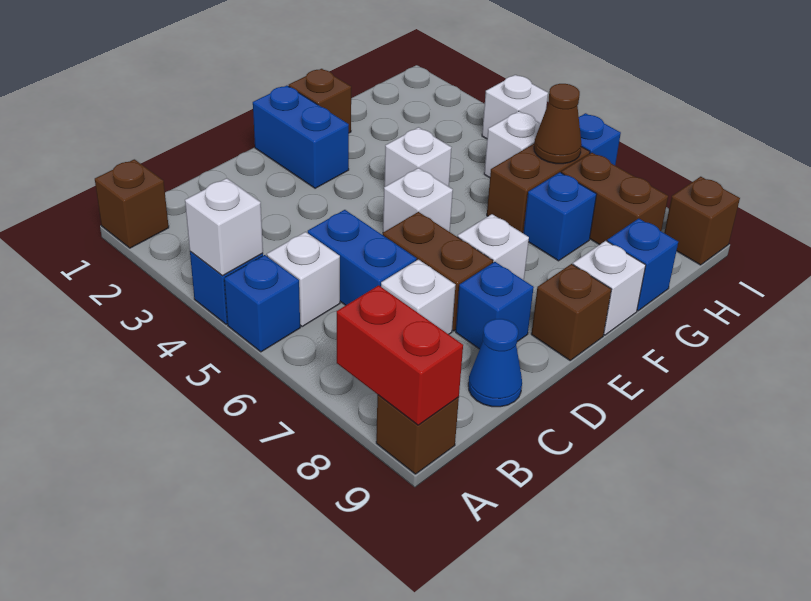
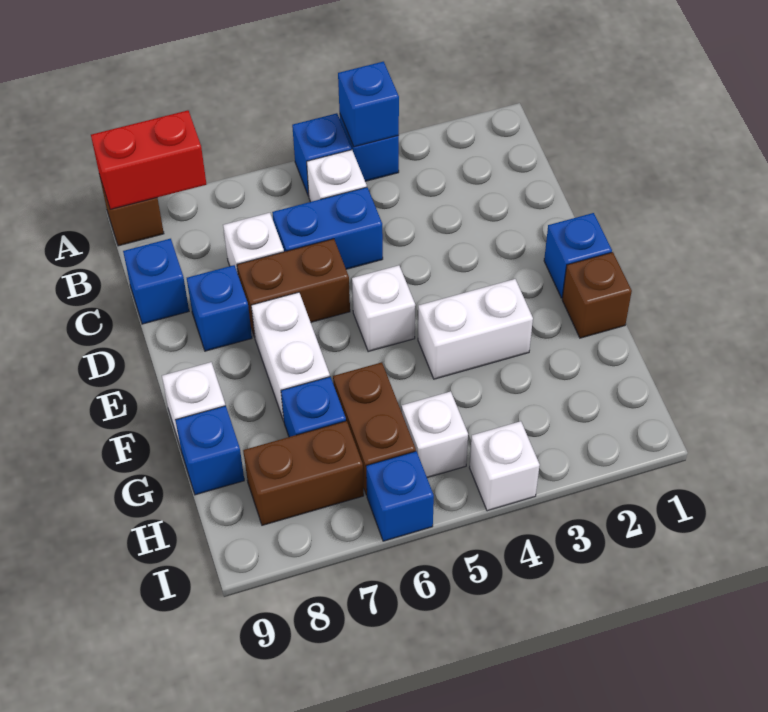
brown 1x1 brick [95,159,169,248] -> none
white 1x1 brick [185,178,263,276] -> blue 1x1 brick [338,62,399,147]
blue 1x1 cone [468,319,522,407] -> blue 1x1 brick [123,239,189,324]
blue 1x2 brick [253,86,349,188] -> blue 1x1 brick [544,213,612,298]
white 1x1 brick [458,214,529,280] -> white 1x2 brick [251,292,330,421]
brown 1x1 brick [531,264,612,360] -> none
white 1x1 brick [384,127,451,187] -> white 1x2 brick [418,279,533,379]
brown 1x1 cone [534,84,582,164] -> none
brown 1x1 brick [664,177,740,265] -> none

